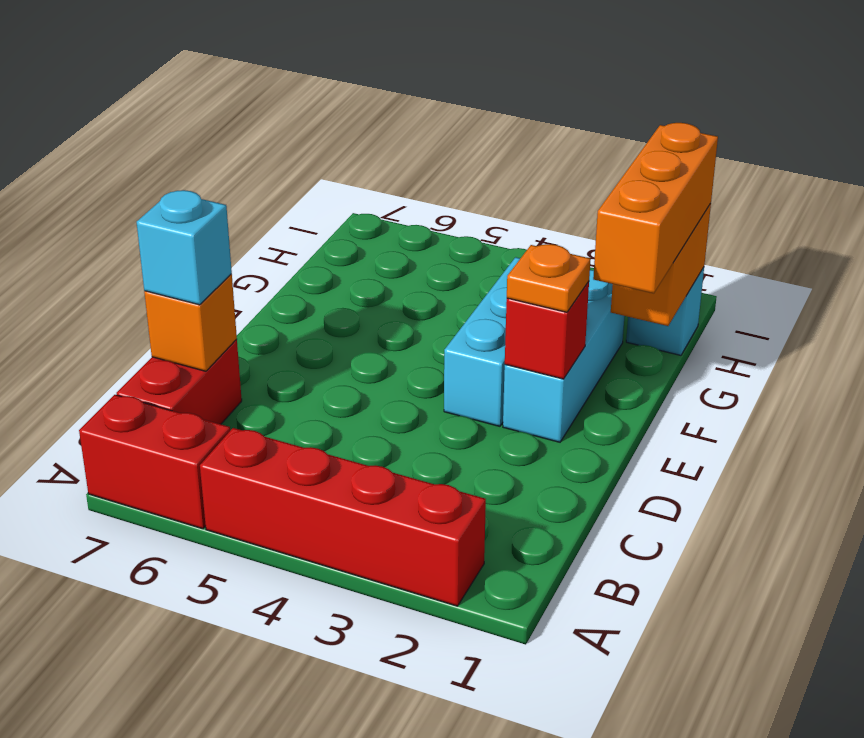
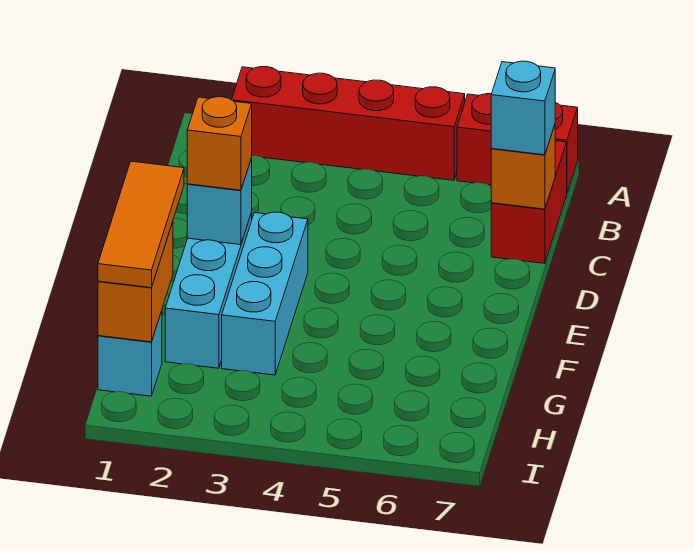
red 1x1 brick [505,282,589,379] -> cyan 1x1 brick [187,158,252,245]
orange 1x1 plate [507,244,591,312] -> orange 1x1 brick [187,97,252,190]
orange 1x3 brick [593,123,718,293] -> orange 1x3 tile [98,161,184,288]

